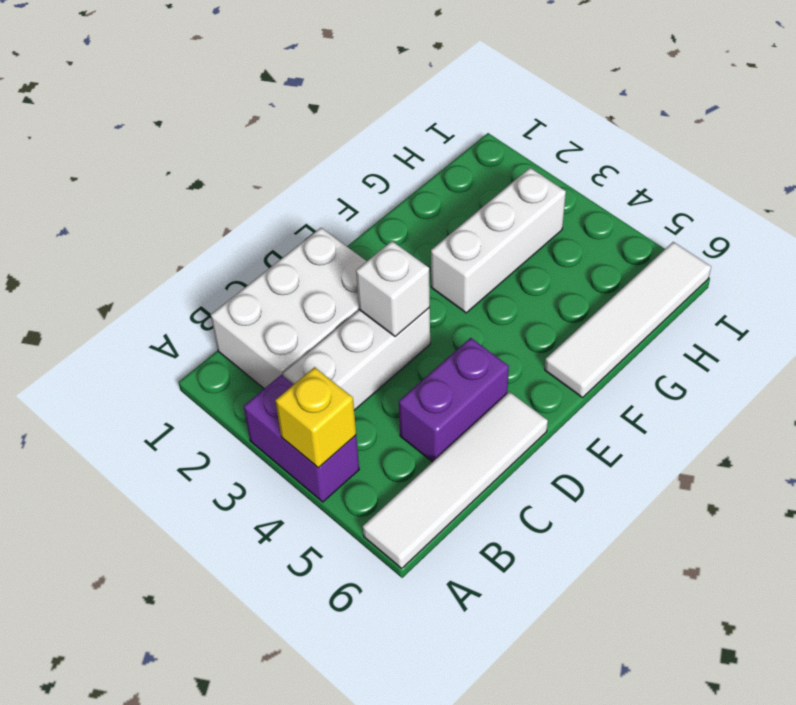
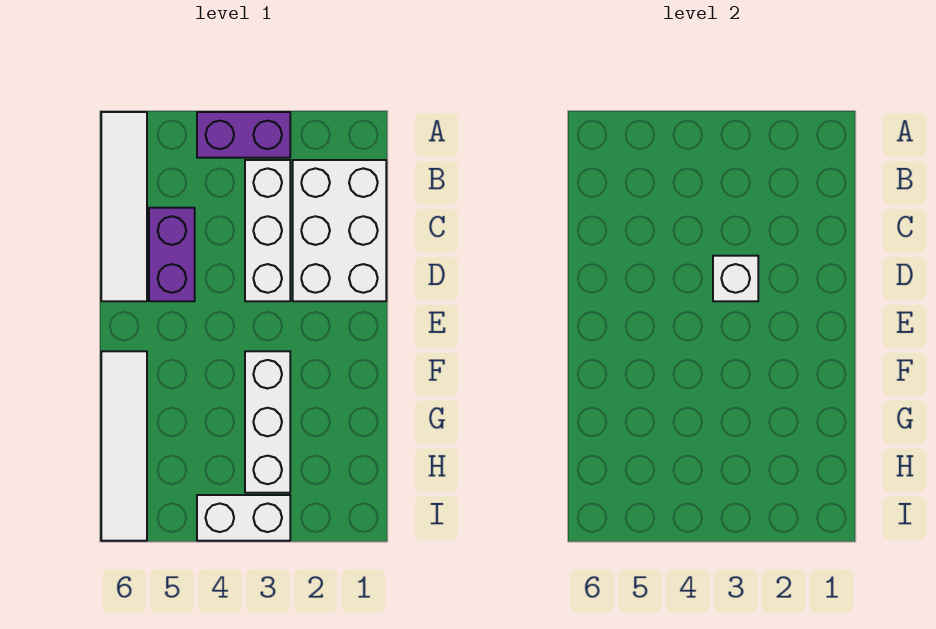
yellow 1x1 brick [275,367,356,468] -> none
none -> white 1x2 brick [197,495,290,541]

